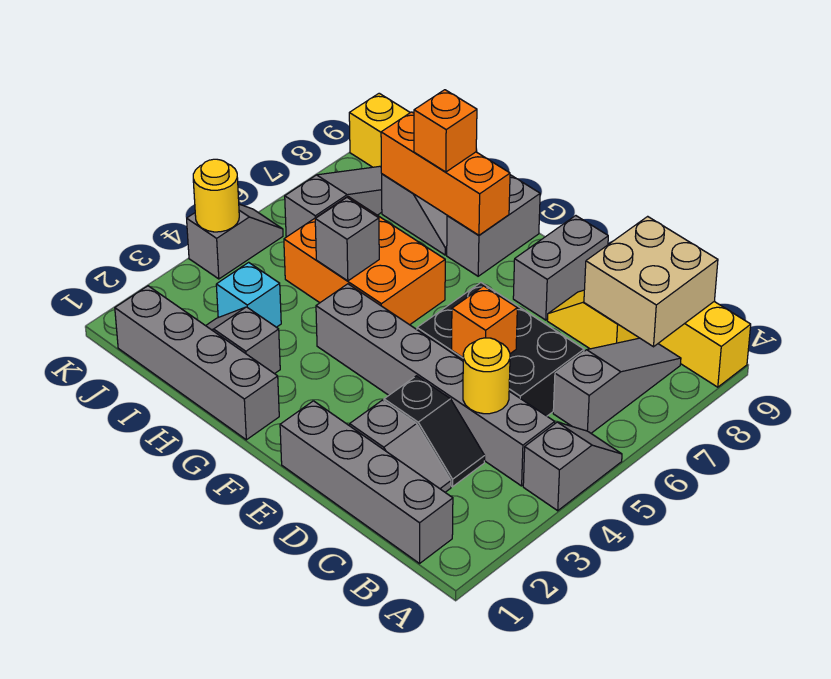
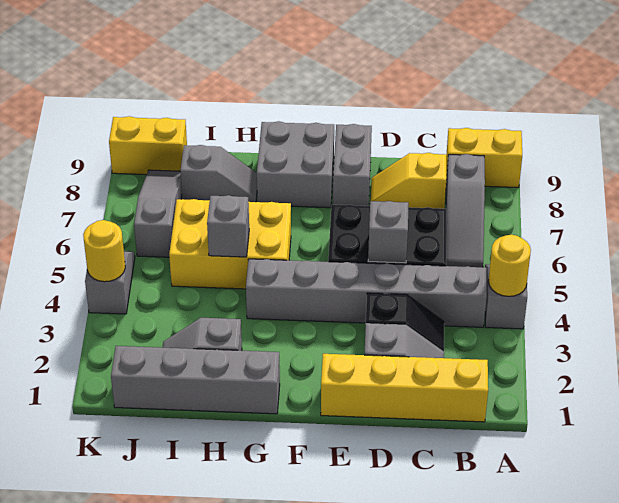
grey 1x4 brick [280,401,453,563] -> yellow 1x4 brick [321,354,488,422]
grey 1x3 slope [553,338,681,433] -> grey 1x3 slope turned to [446,154,485,267]
tan 2x2 brick [584,216,718,347] -> none
yellow 1x1 round brick [463,338,510,414] -> yellow 1x1 round brick moved to [488,235,531,296]
orange 1x1 brick [452,286,517,358] -> grey 1x1 brick [368,201,408,263]
orange 2x3 brick [284,196,445,325] -> yellow 2x3 brick [169,199,291,289]
grey 1x2 brick [447,175,540,276] -> grey 2x2 brick [257,121,334,208]
orange 1x3 brick [381,112,510,235] -> none
orange 1x1 brick [414,90,477,172] -> none
cyan 1x1 brick [216,262,281,327] -> none

